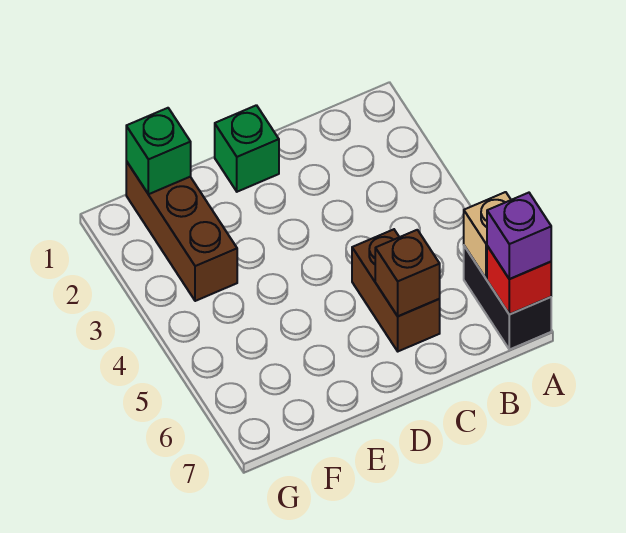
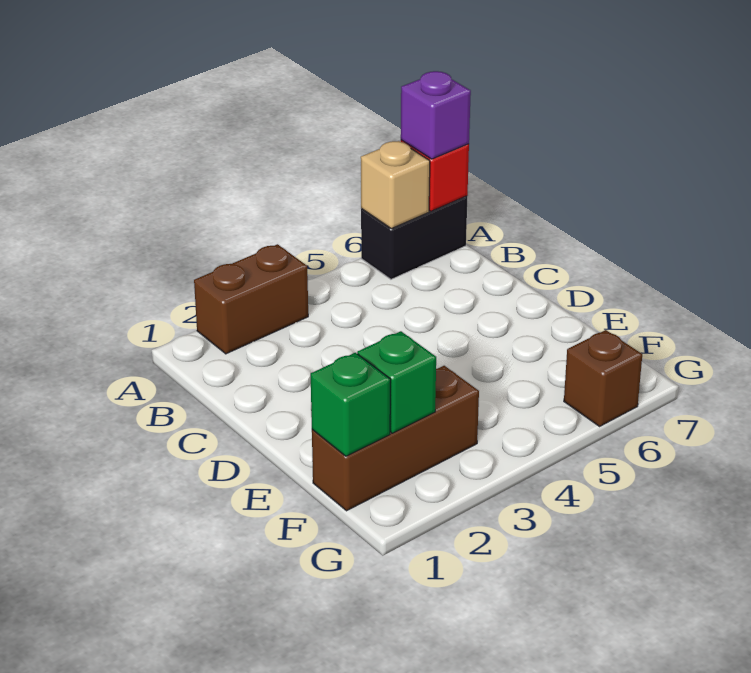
brown 1x2 brick [352,229,440,351] -> brown 1x2 brick moved to [194,244,308,354]
brown 1x1 brick [375,230,440,316] -> brown 1x1 brick moved to [564,330,642,426]
green 1x1 brick [215,105,279,192] -> green 1x1 brick moved to [357,331,436,433]

